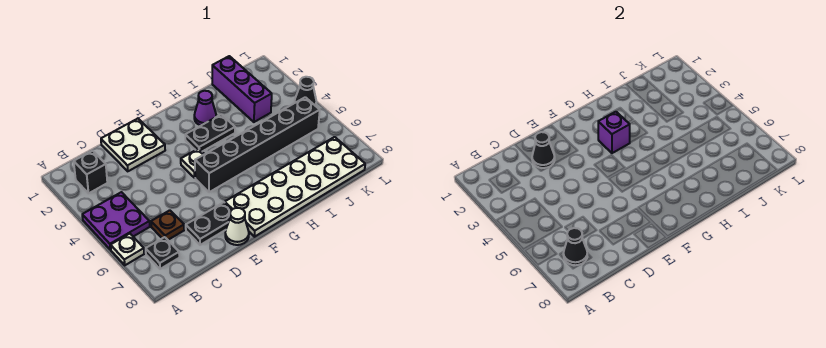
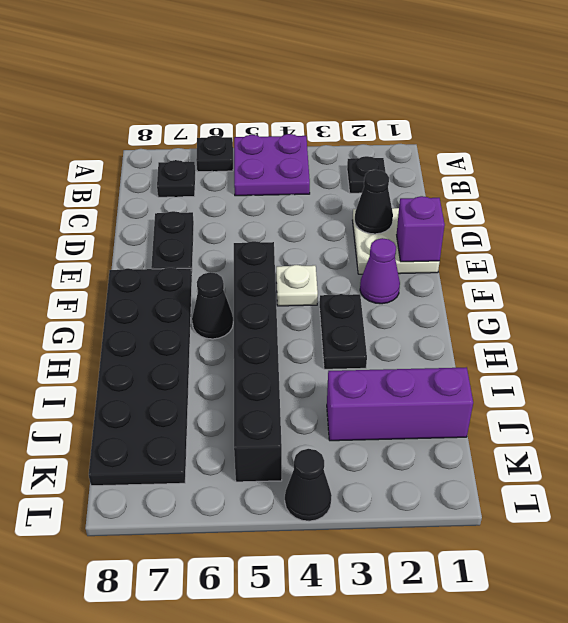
white 1x1 plate [111,234,144,265] -> black 1x1 plate [196,135,233,172]
black 1x1 brick [74,151,107,193] -> black 1x1 plate [347,156,386,193]
black 1x1 cone [564,228,587,265] -> black 1x1 cone moved to [192,272,233,339]
brown 1x1 plate [151,210,184,240] -> none
white 1x1 cone [225,208,249,245] -> none
white 2x6 plate [225,137,365,237] -> black 2x6 plate [89,268,192,486]
purple 1x1 brick [598,112,630,153] -> purple 1x1 brick moved to [397,196,445,262]
purple 1x1 cone [194,91,216,125] -> purple 1x1 cone moved to [360,238,400,304]

